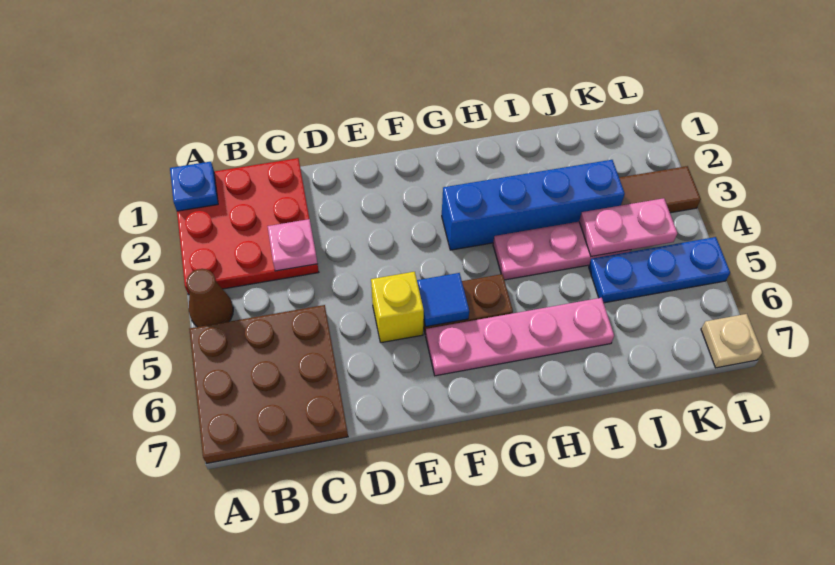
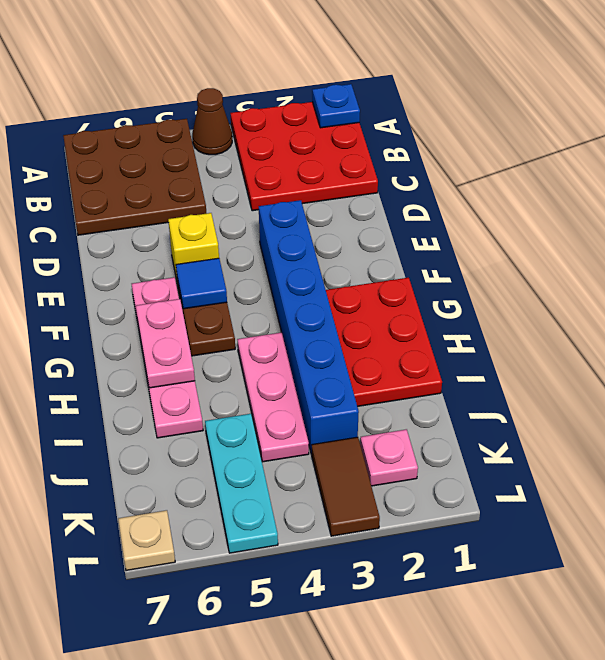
pink 1x1 plate [268,219,317,271] -> pink 1x1 plate moved to [360,429,418,486]
none -> red 2x3 plate [326,278,442,407]
blue 1x4 brick [442,160,625,250] -> blue 1x6 brick [259,200,359,454]
pink 1x2 plate [579,198,677,256] -> pink 1x2 plate moved to [136,299,195,388]
blue 1x3 plate [589,237,730,303] -> cyan 1x3 plate [205,414,278,553]

